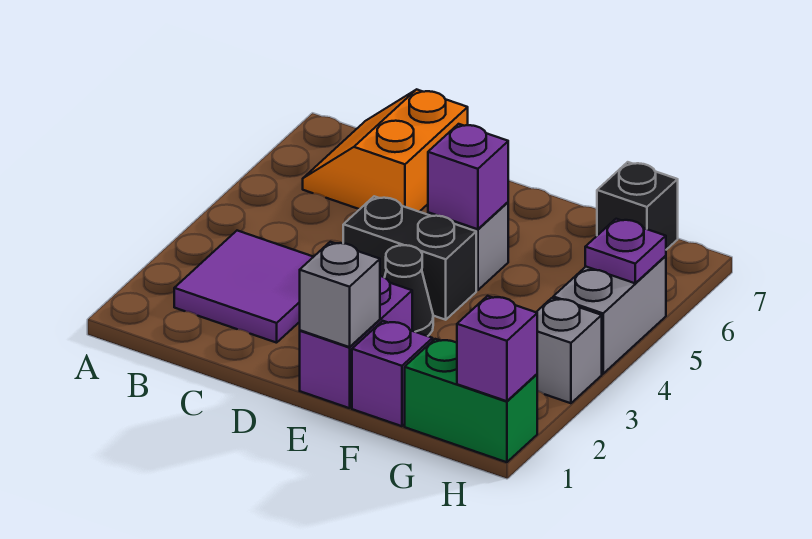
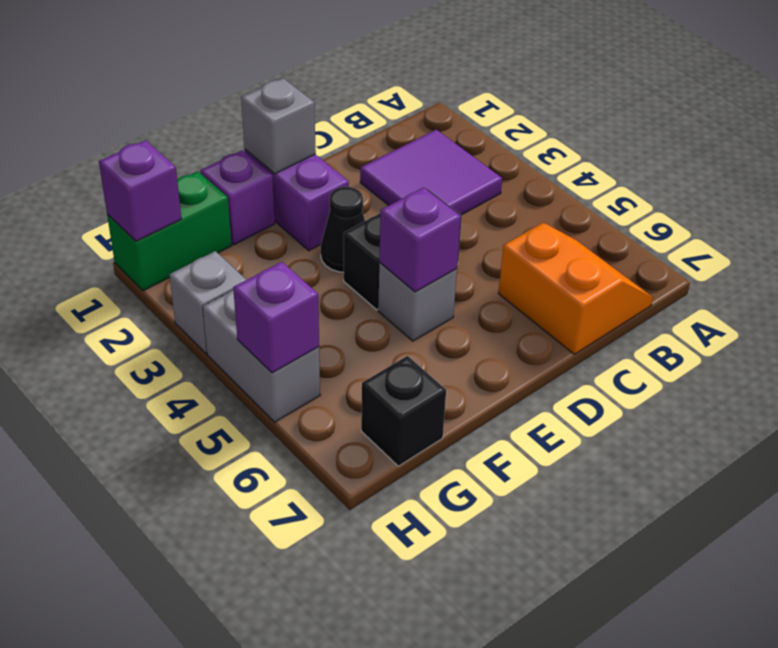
purple 1x1 plate [585,219,666,283] -> purple 1x1 brick [233,262,319,373]

